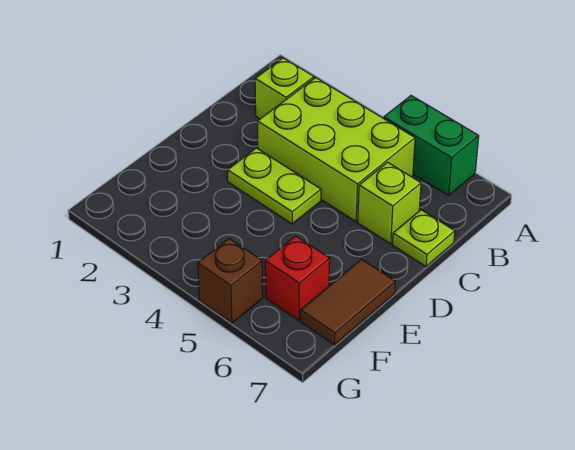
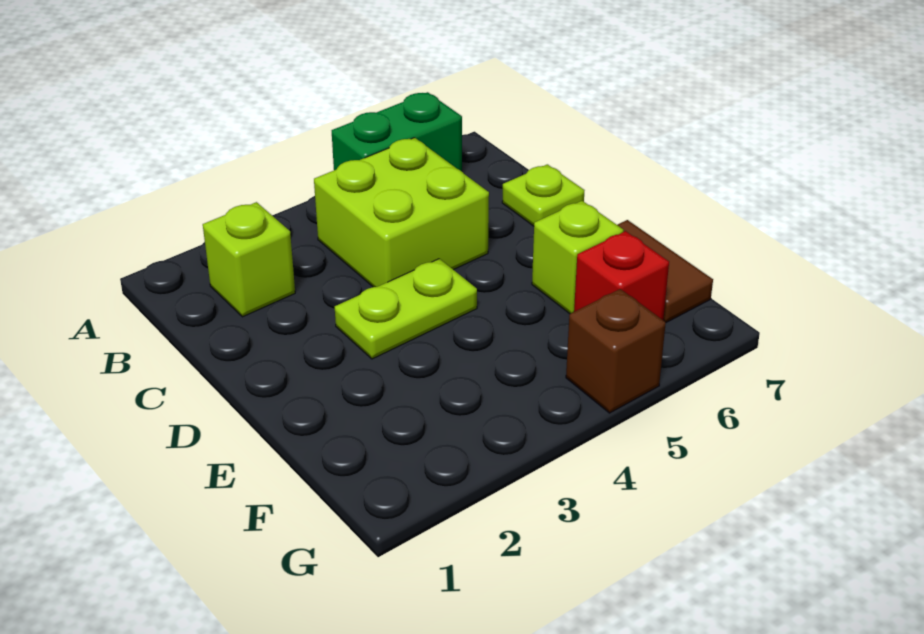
lime 2x3 brick [257,78,415,222] -> lime 2x2 brick [314,138,489,287]
lime 1x1 brick [358,162,421,244] -> lime 1x1 brick moved to [532,201,623,314]

